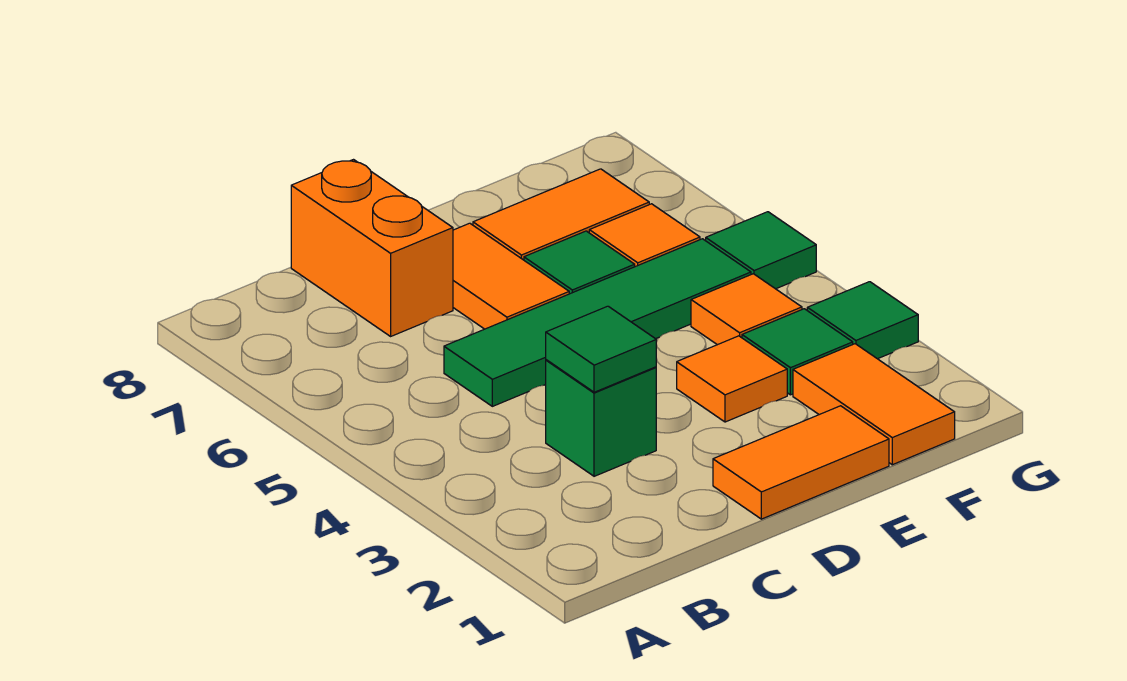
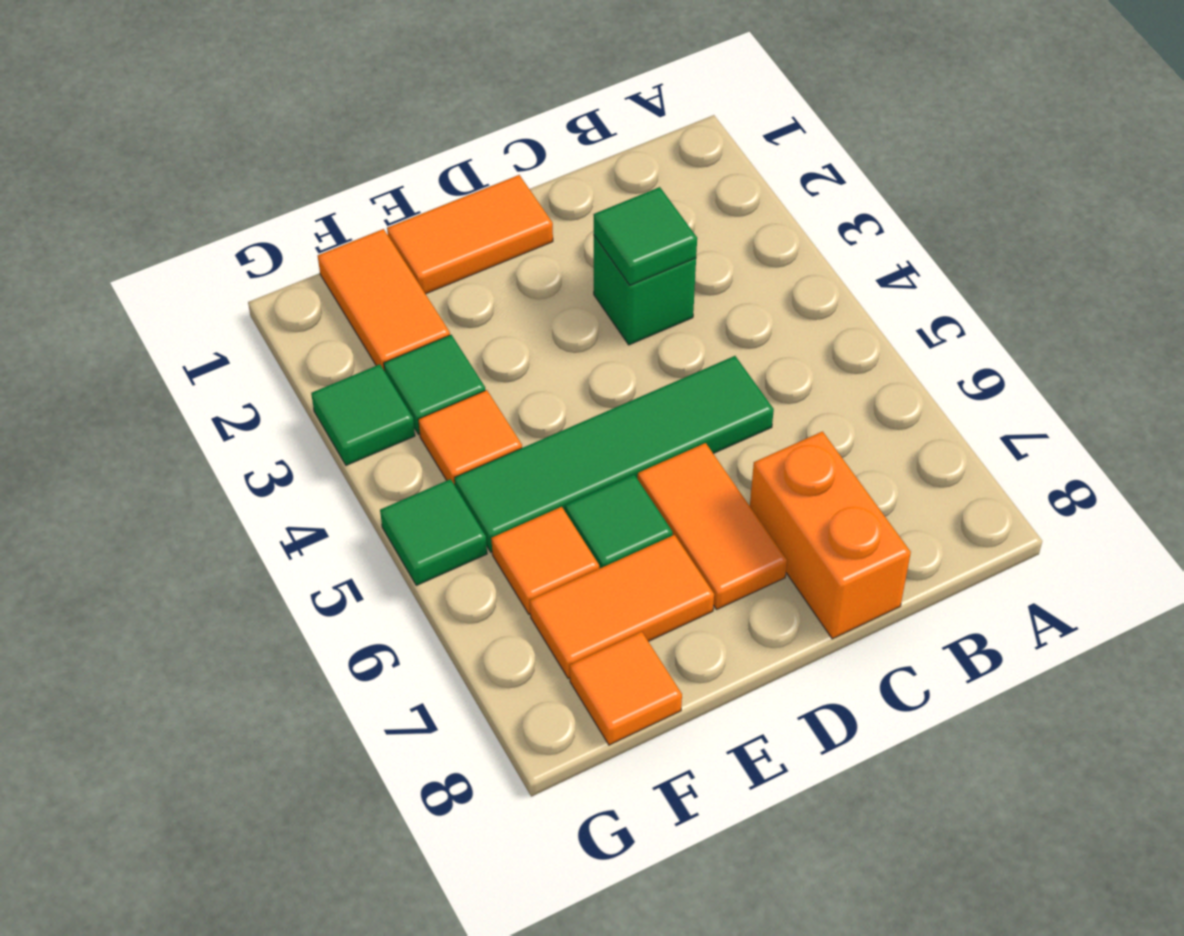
orange 1x1 tile [677,336,787,422] -> orange 1x1 tile moved to [570,632,682,745]

